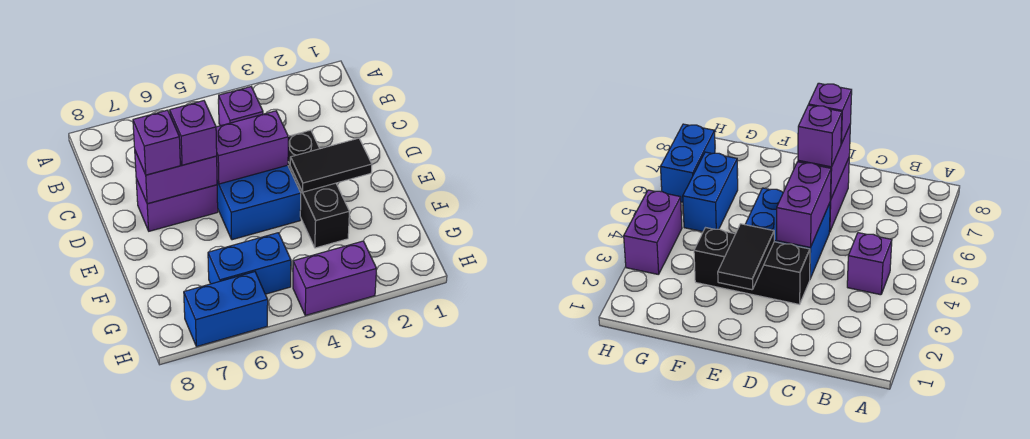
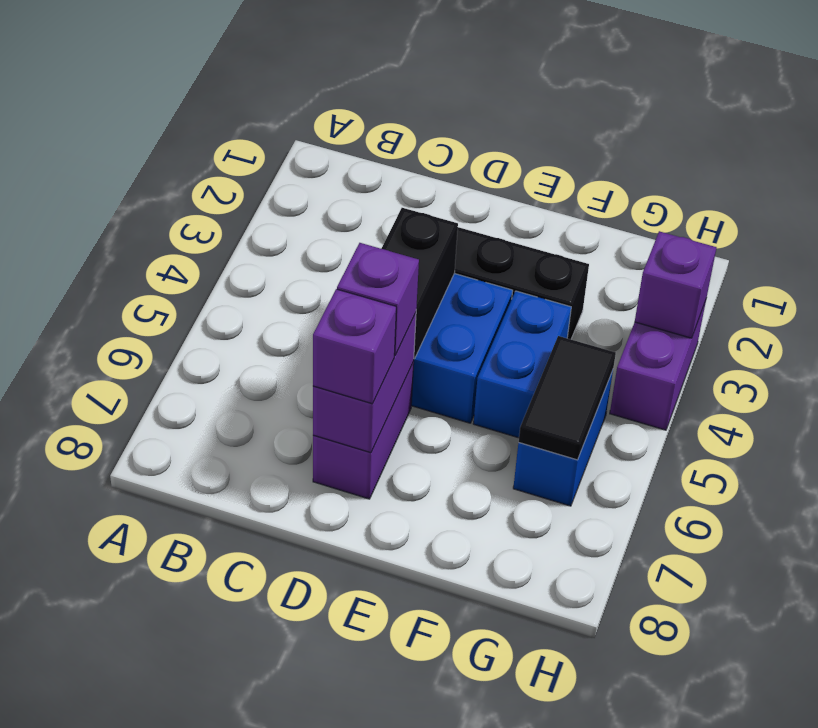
purple 1x1 brick [219,87,263,126] -> purple 1x1 brick moved to [635,231,717,338]
purple 1x2 brick [216,111,288,184] -> black 1x2 brick [381,208,458,359]
black 1x2 tile [290,138,372,192] -> black 1x2 tile moved to [519,336,616,460]
blue 1x2 brick [184,272,268,347] -> blue 1x2 brick moved to [473,291,571,438]

